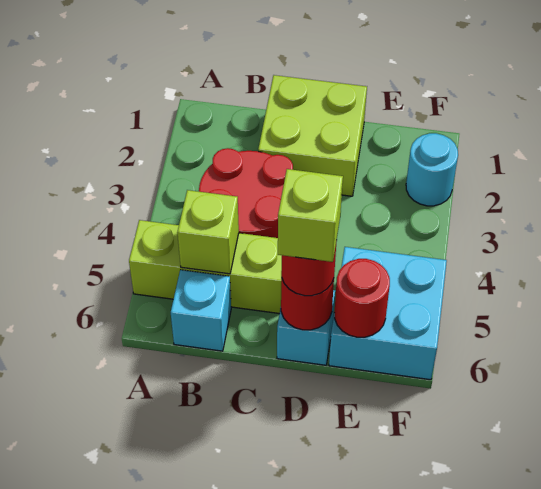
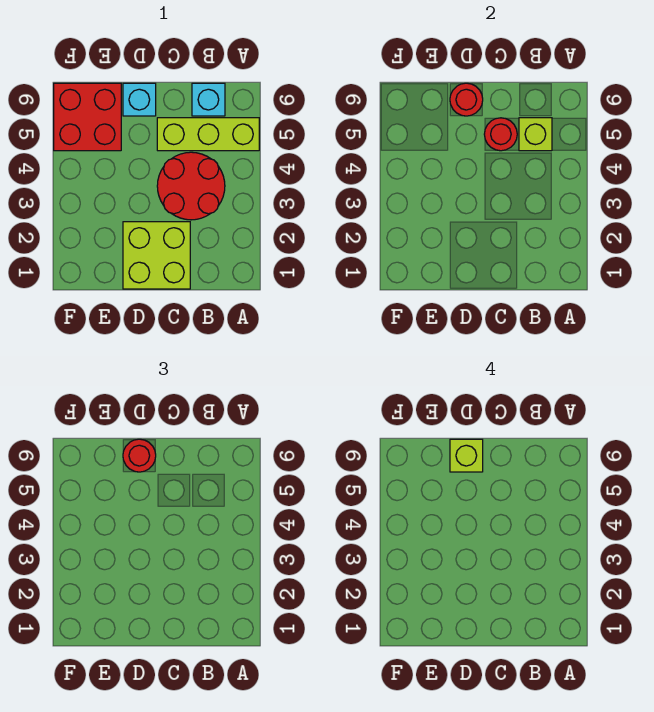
cyan 2x2 brick [329,247,447,380] -> red 2x2 brick [54,83,121,151]
red 1x1 round brick [334,259,390,337] -> red 1x1 round brick moved to [484,118,517,151]
cyan 1x1 round brick [406,133,458,206] -> none

